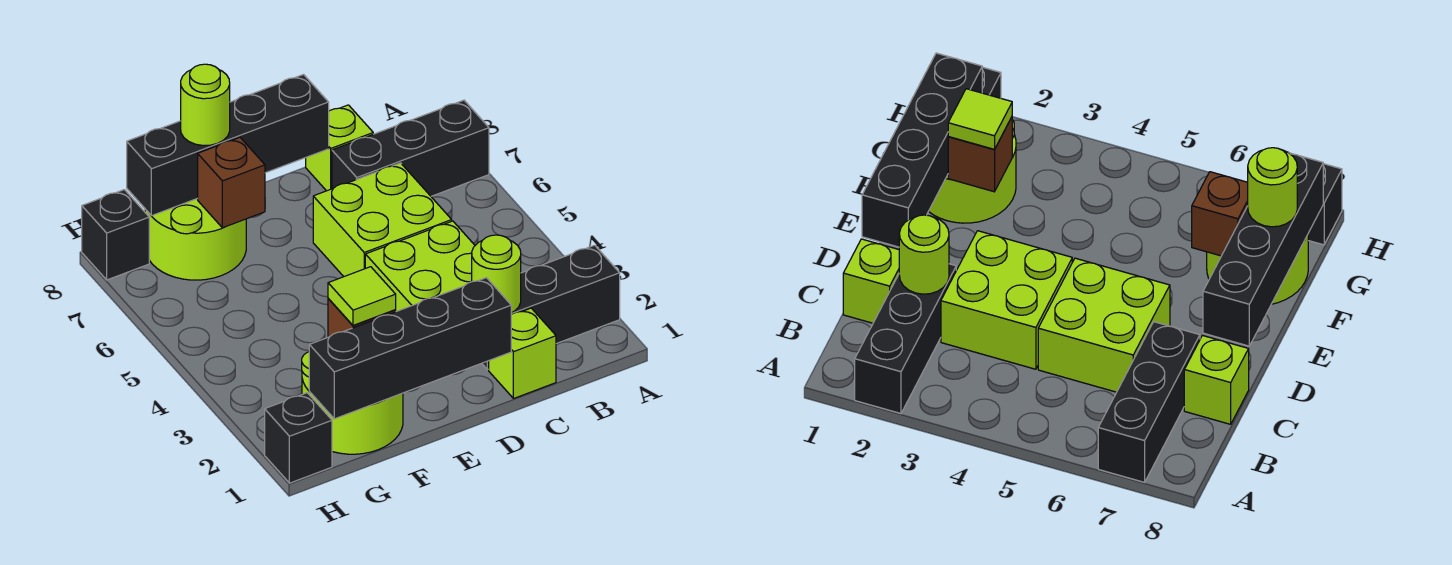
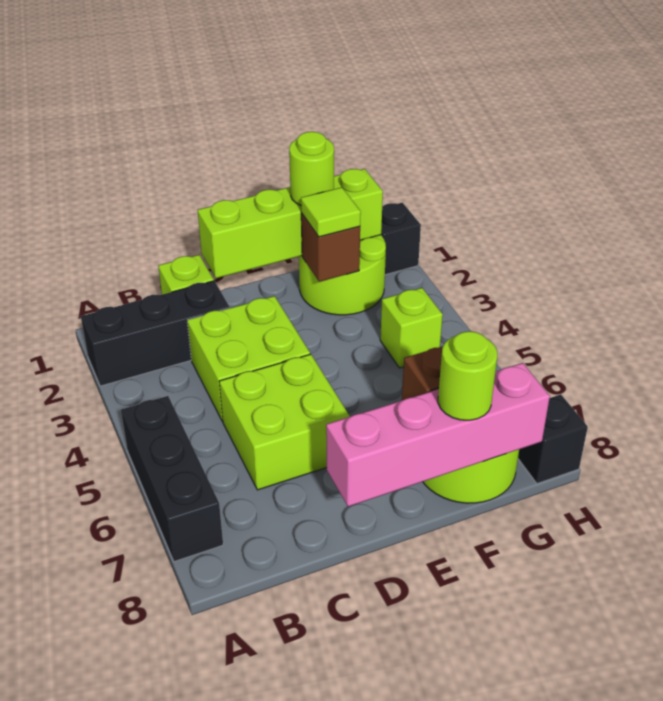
black 1x3 brick [332,100,489,196] -> black 1x3 brick turned to [121,396,223,562]
lime 1x1 round brick [472,235,521,313] -> lime 1x1 round brick moved to [289,132,334,205]
lime 1x1 brick [306,105,373,191] -> lime 1x1 brick moved to [380,288,443,368]
black 1x4 brick [309,278,511,419] -> lime 1x4 brick [198,169,383,278]
black 1x4 brick [127,75,329,216] -> pink 1x4 brick [326,363,550,507]

